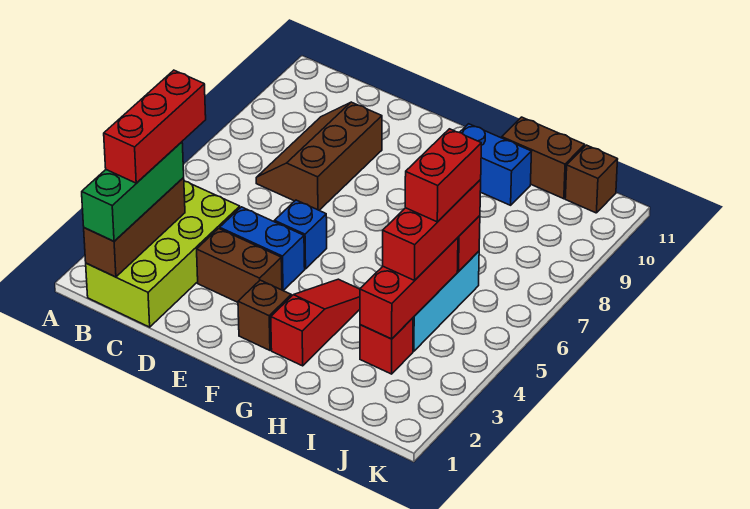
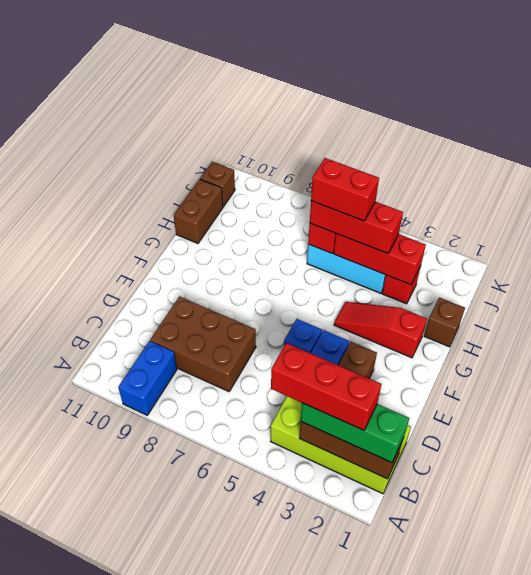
brown 2x3 slope [256,102,382,210] -> brown 2x3 brick [150,297,256,392]
brown 1x1 brick [238,280,291,350] -> brown 1x1 brick moved to [424,297,465,347]
blue 1x2 brick [460,124,532,205] -> blue 1x2 brick moved to [118,341,177,415]

